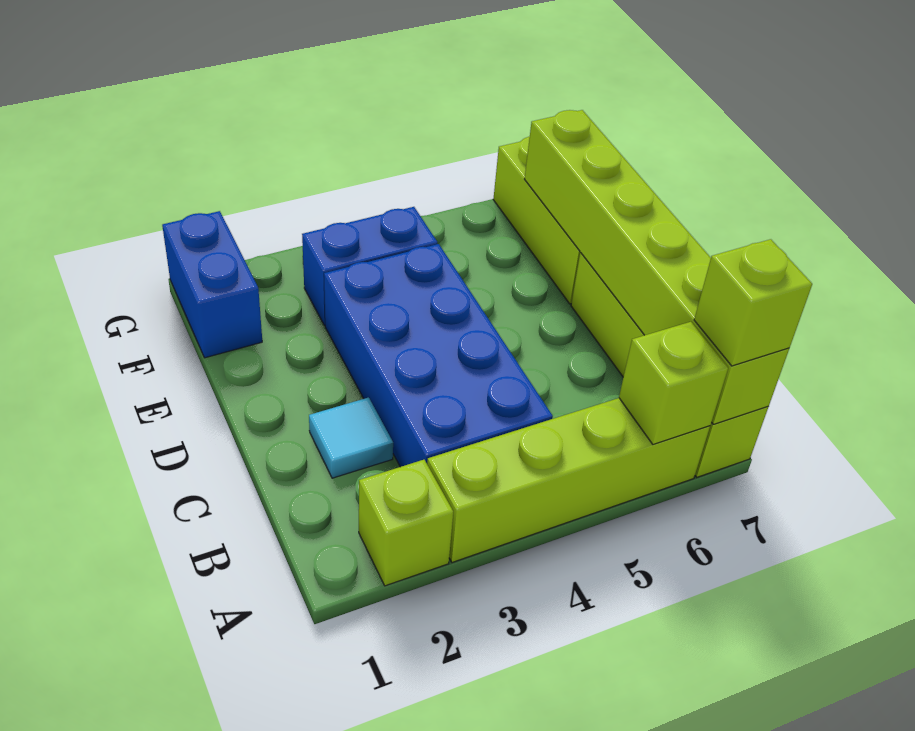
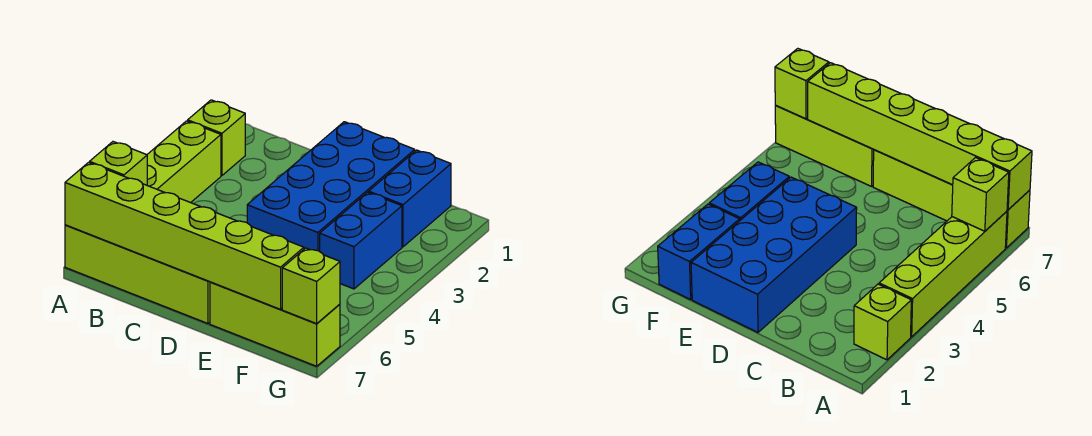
lime 1x1 brick [694,239,812,366] -> lime 1x1 brick moved to [282,248,340,324]
blue 2x4 brick [324,244,553,467] -> blue 2x4 brick turned to [247,122,415,251]
cyan 1x1 tile [309,397,393,478] -> none
blue 1x2 brick [162,211,262,358] -> blue 1x2 brick turned to [369,150,451,247]

